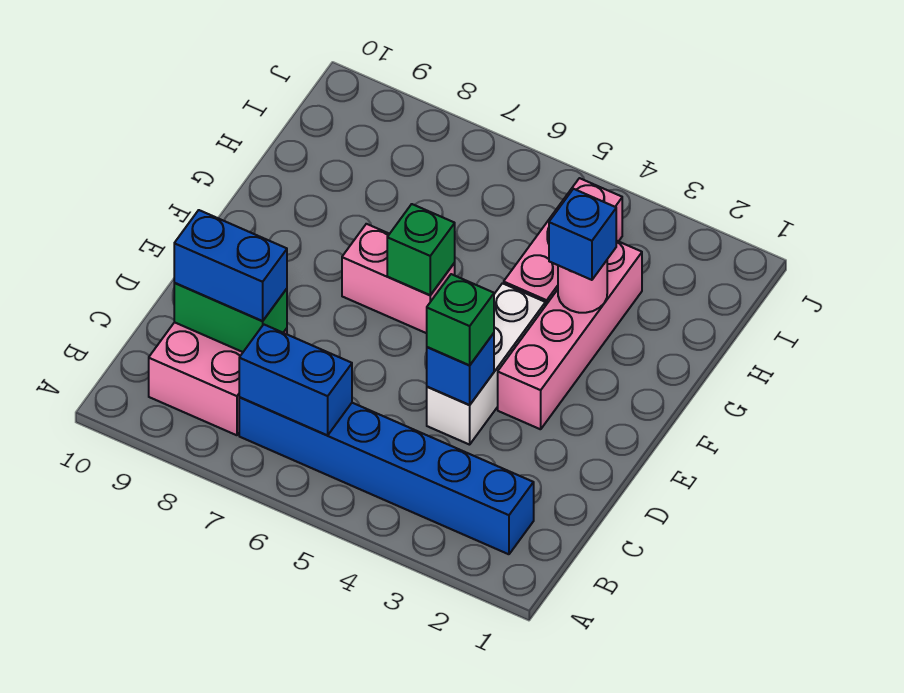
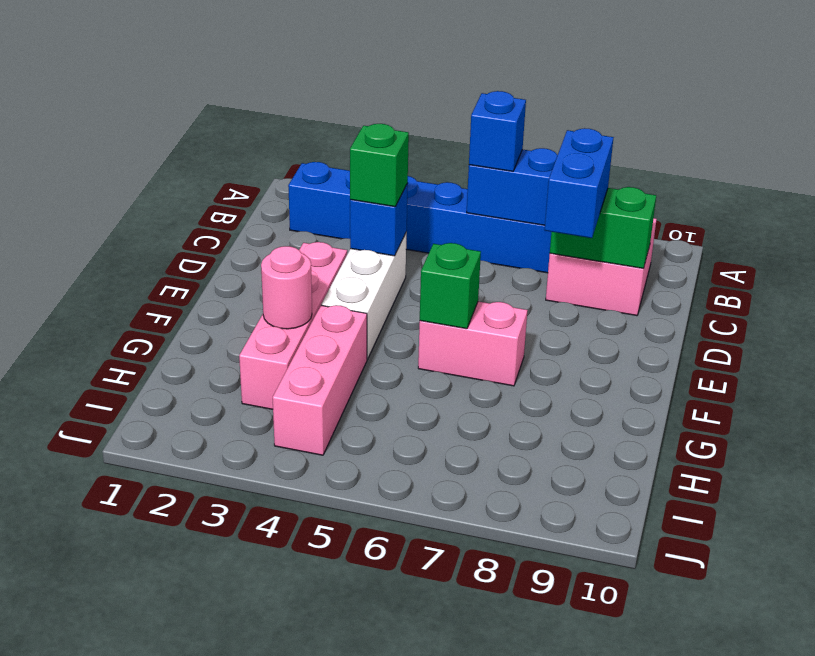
blue 1x2 brick [174,210,287,321] -> blue 1x2 brick turned to [545,128,614,238]
blue 1x1 brick [549,189,616,280] -> blue 1x1 brick moved to [469,91,526,171]

